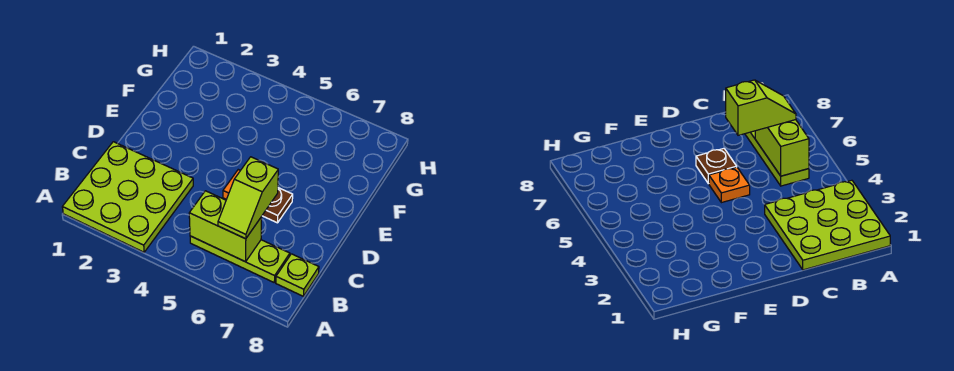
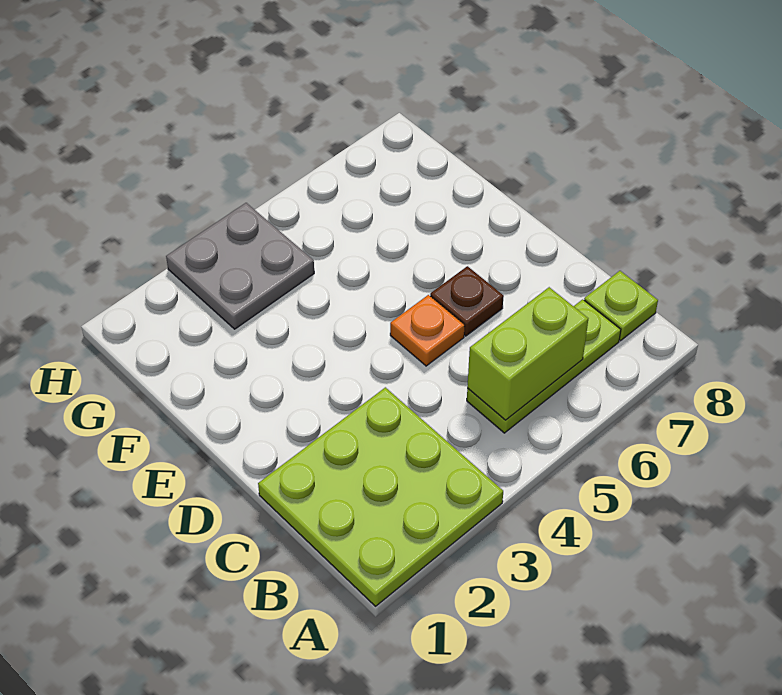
lime 1x2 slope [218,157,278,239] -> none
none -> grey 2x2 plate [166,203,314,329]

